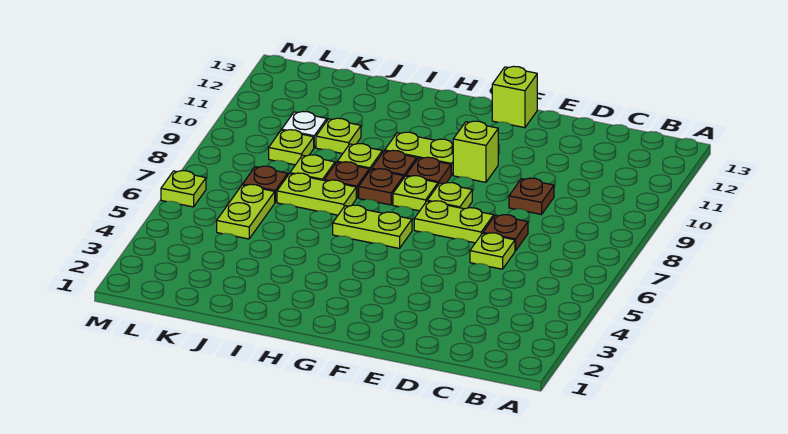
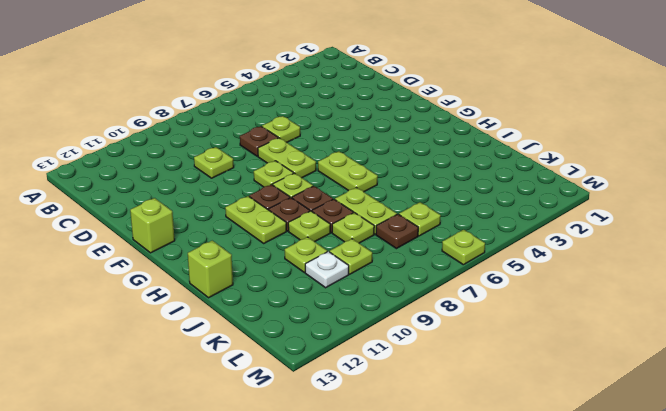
brown 1x1 plate [509,178,554,214] -> lime 1x1 plate [194,147,234,178]
lime 1x1 brick [453,121,498,182] -> lime 1x1 brick moved to [188,241,233,298]
lime 1x2 plate [217,184,275,239] -> lime 1x1 plate [399,202,441,236]

